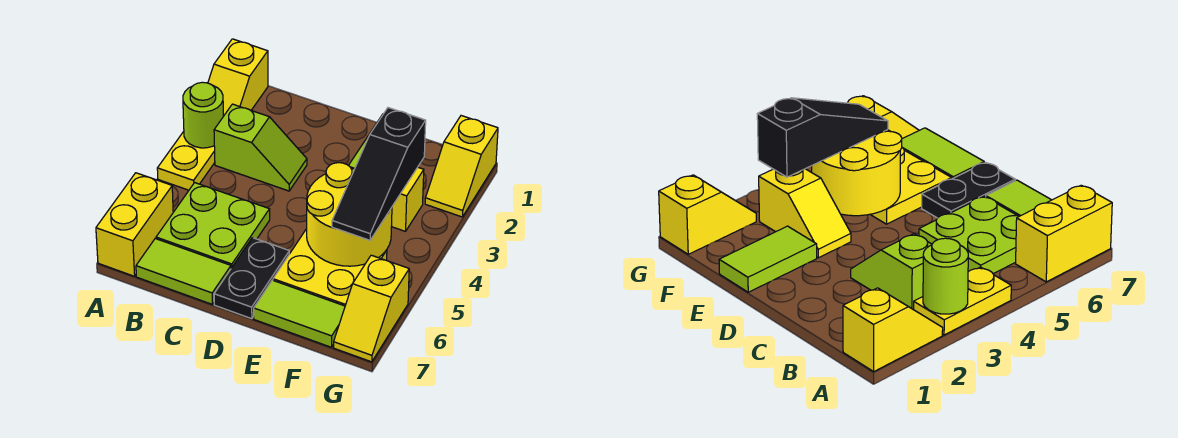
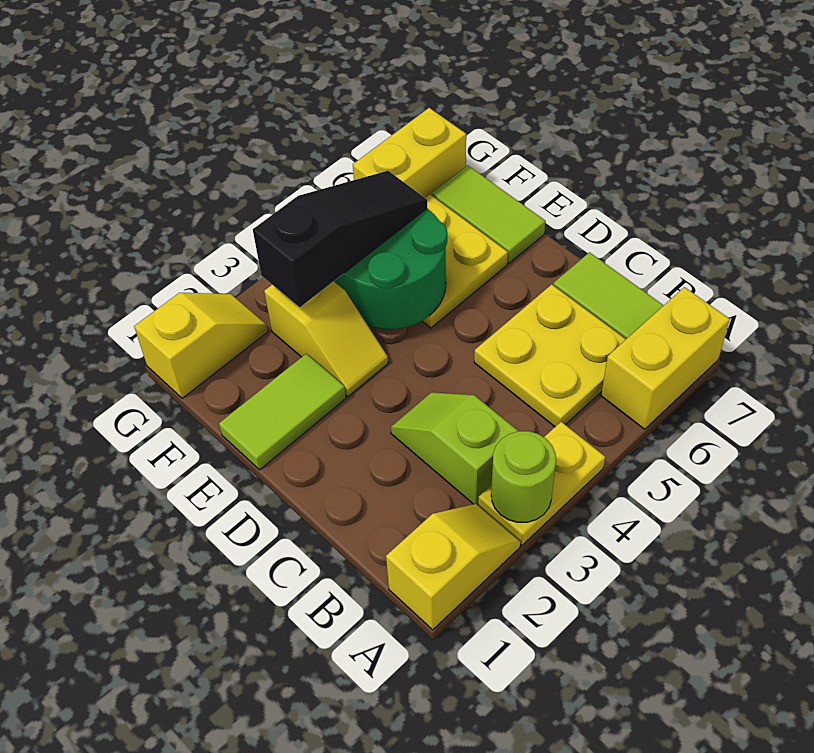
lime 2x2 plate [156,183,270,268] -> yellow 2x2 plate [474,284,626,427]
black 1x2 plate [214,238,289,319] -> none
yellow 2x2 round brick [307,163,392,266] -> green 2x2 round brick [334,209,447,329]
yellow 1x2 slope [334,255,409,362] -> yellow 1x2 brick [353,108,466,198]

